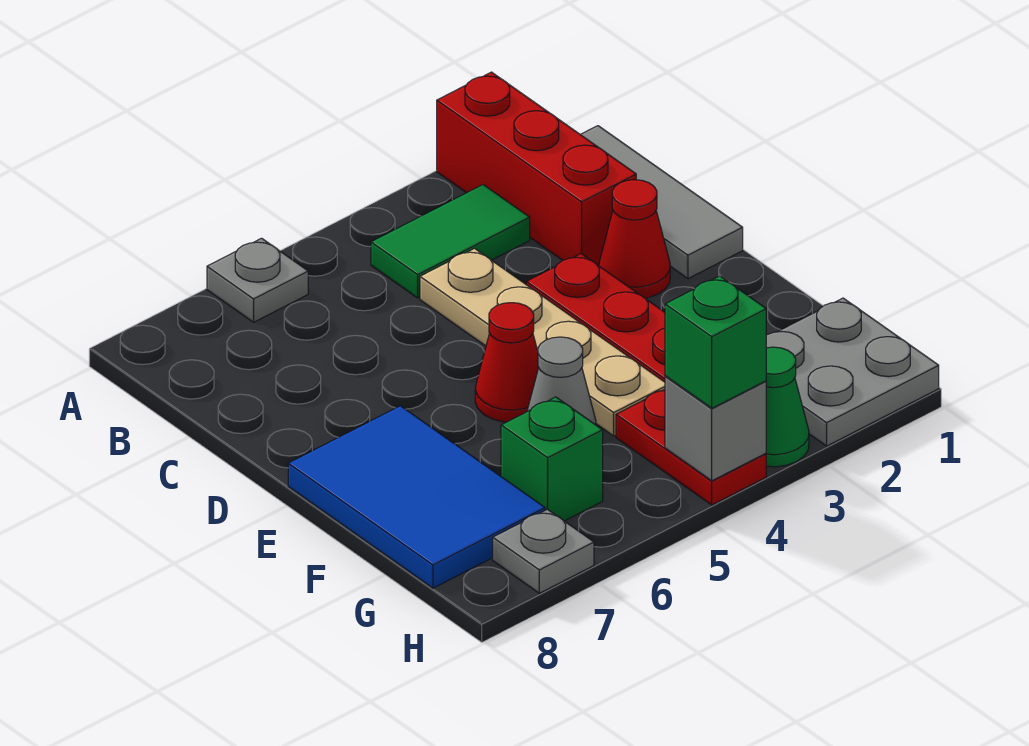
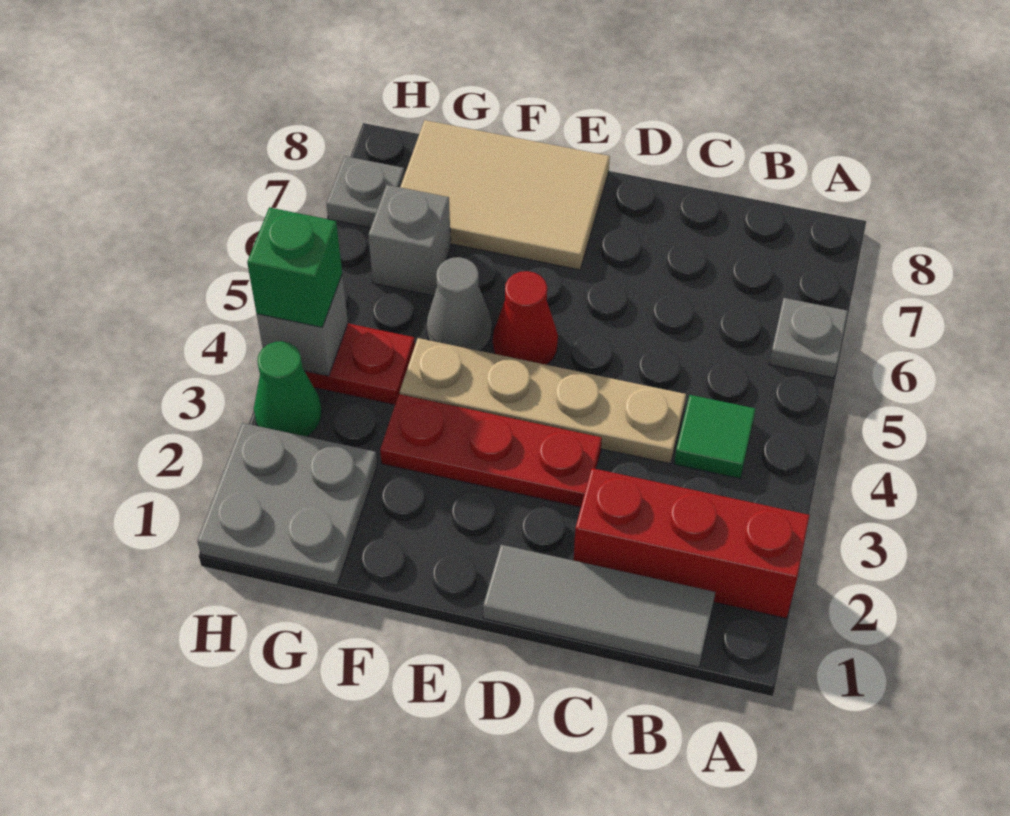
green 1x2 tile [371,185,530,298] -> green 1x1 tile [674,395,756,479]
red 1x1 cone [599,180,670,298] -> none
blue 2x3 tile [288,406,545,588] -> tan 2x3 tile [401,120,610,270]
green 1x1 brick [501,397,603,521] -> grey 1x1 brick [368,185,451,296]

